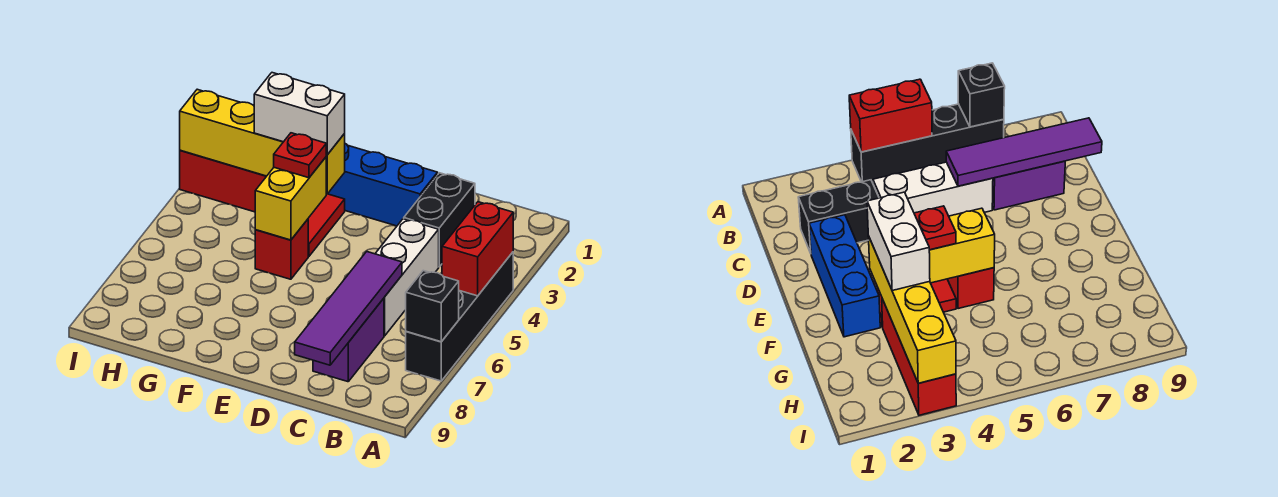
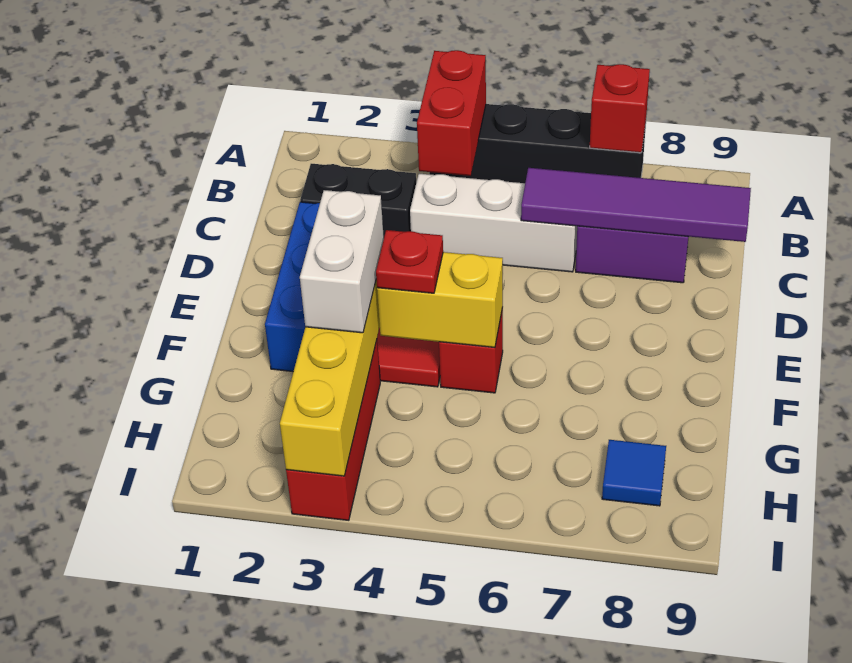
red 1x2 brick [442,202,513,296] -> red 1x2 brick turned to [417,50,486,176]
black 1x1 brick [406,271,459,342] -> red 1x1 brick [590,64,650,153]
none -> blue 1x1 tile [602,440,666,506]

